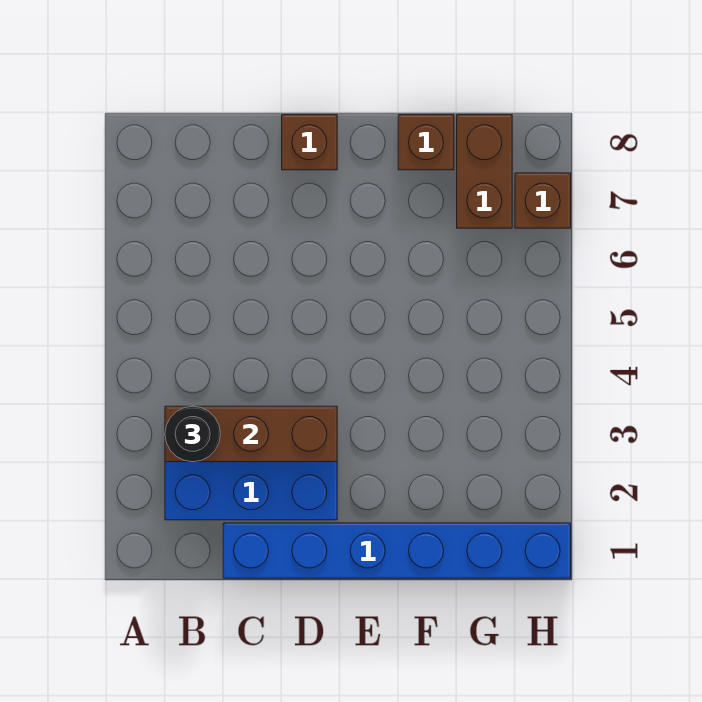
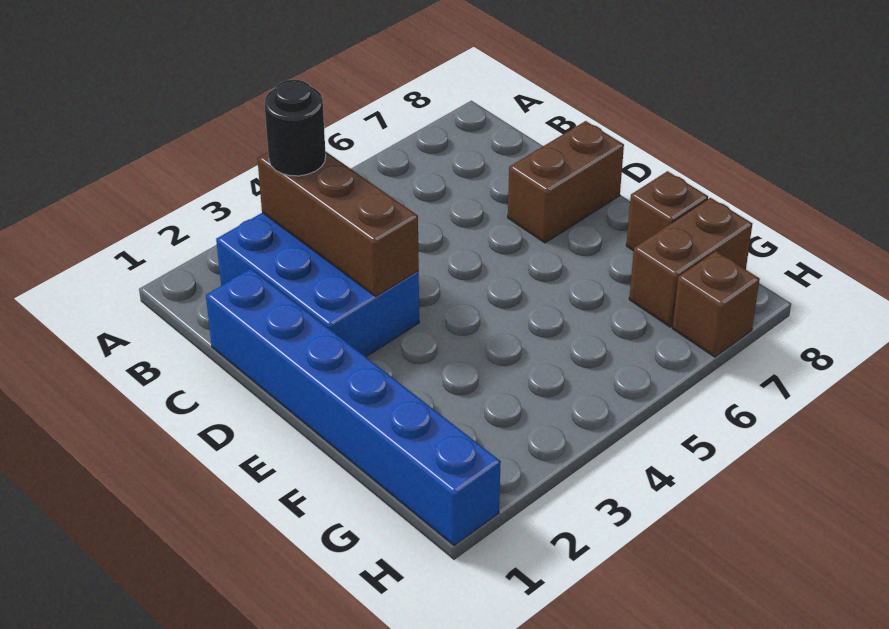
brown 1x1 brick [282,115,337,170] -> brown 1x2 brick [508,121,624,243]

